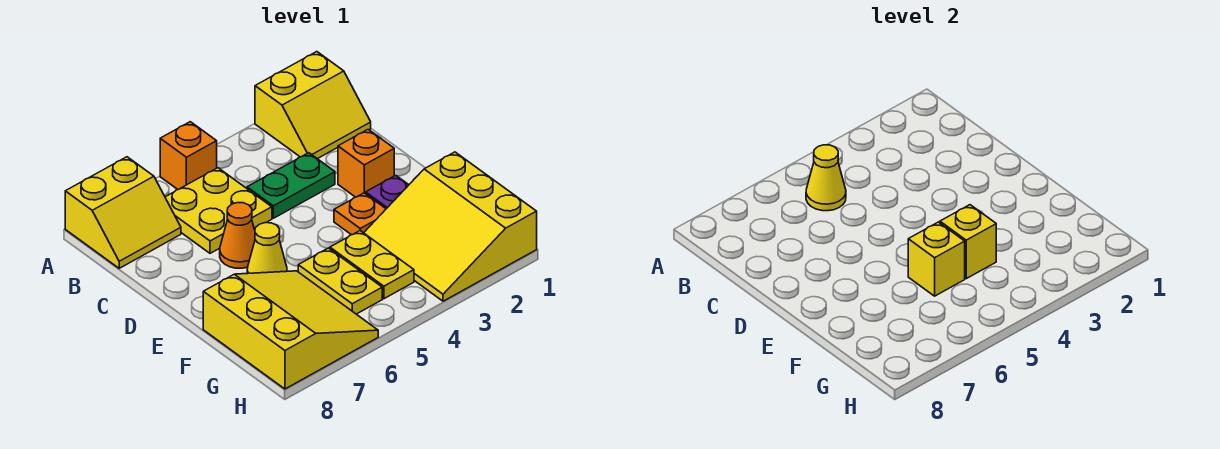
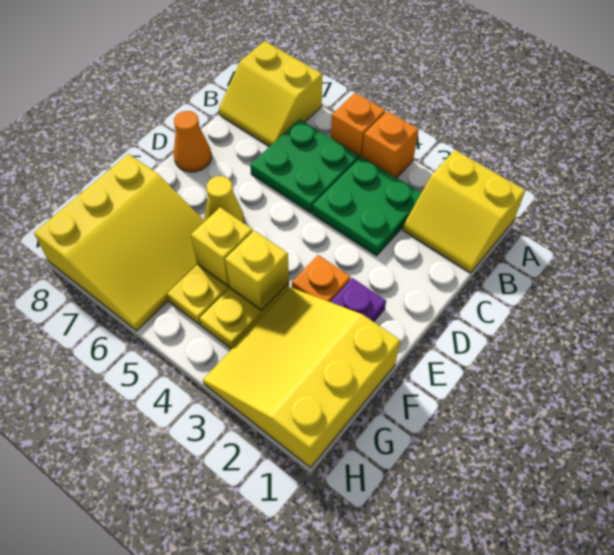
yellow 2x2 plate [165,168,272,253] -> green 2x2 plate [250,119,359,213]
yellow 1x1 cone [806,145,846,211] -> none
green 1x2 plate [247,153,335,218] -> green 2x2 plate [313,157,421,256]
orange 1x1 brick [338,130,394,197] -> orange 1x1 brick moved to [362,111,419,178]
orange 1x1 cone [220,203,255,268] -> orange 1x1 cone moved to [174,111,212,172]

